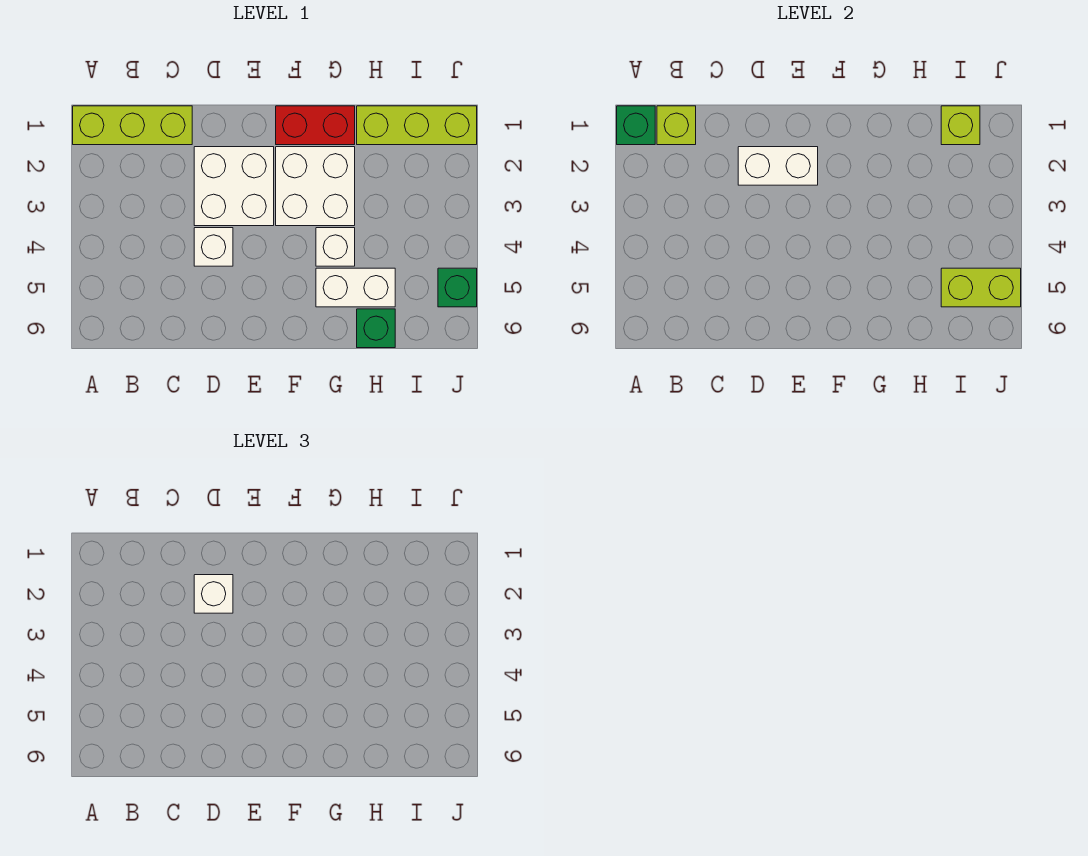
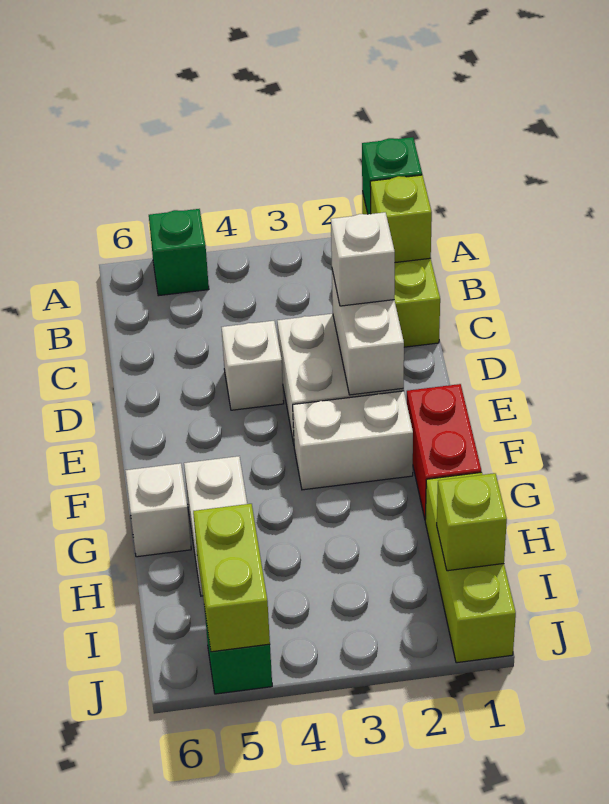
white 2x2 brick [276,147,355,226] -> white 1x2 brick [293,391,413,490]
white 1x1 brick [316,228,355,266] -> white 1x1 brick moved to [125,463,191,557]
green 1x1 brick [357,309,395,348] -> green 1x1 brick moved to [149,209,209,296]

